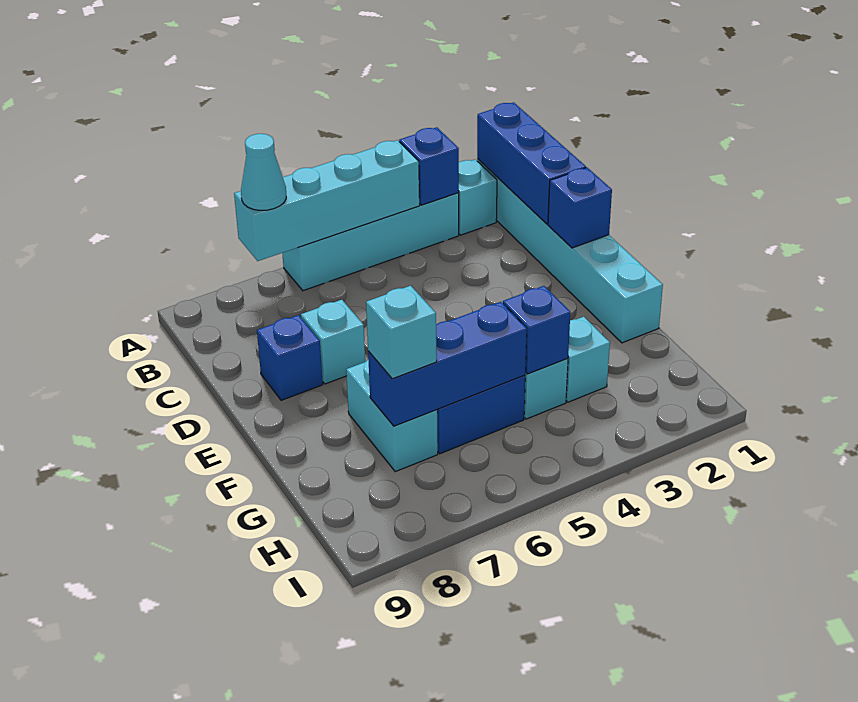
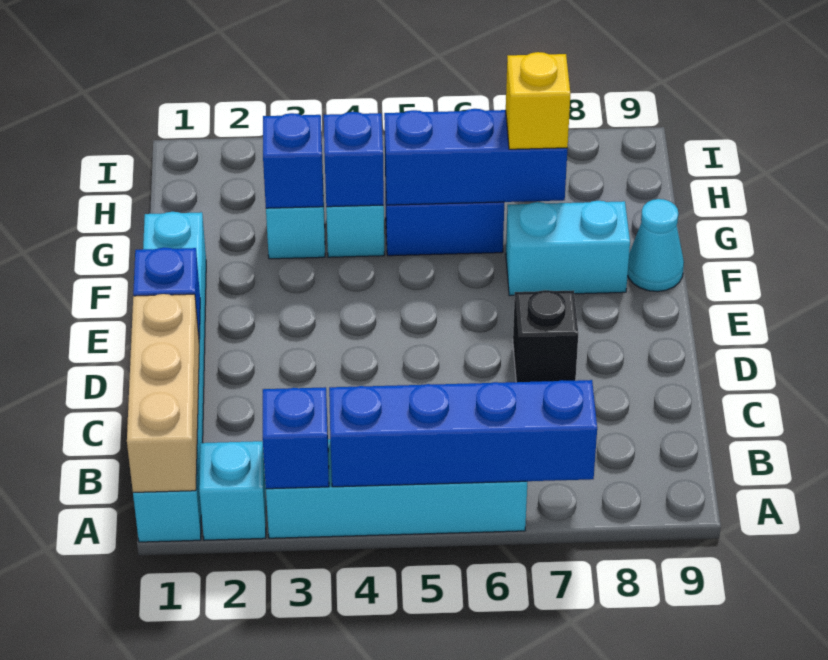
blue 1x3 brick [477,102,586,224] -> tan 1x3 brick [127,294,199,492]
cyan 1x4 brick [234,140,420,261] -> blue 1x4 brick [329,380,597,487]
cyan 1x1 cone [241,134,286,210] -> cyan 1x1 cone moved to [628,199,684,292]
cyan 1x1 brick [301,300,365,384] -> black 1x1 brick [513,290,578,382]
blue 1x1 brick [257,315,323,400] -> blue 1x1 brick moved to [263,113,323,208]
cyan 1x2 brick [346,360,438,472] -> cyan 1x2 brick turned to [506,201,630,296]
cyan 1x1 brick [366,286,437,379] -> yellow 1x1 brick [506,52,570,149]

